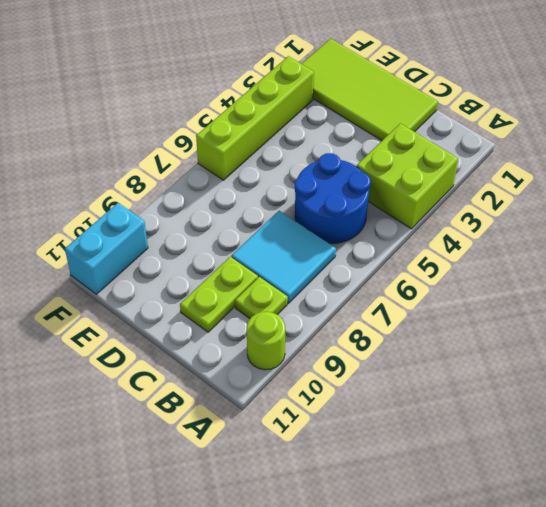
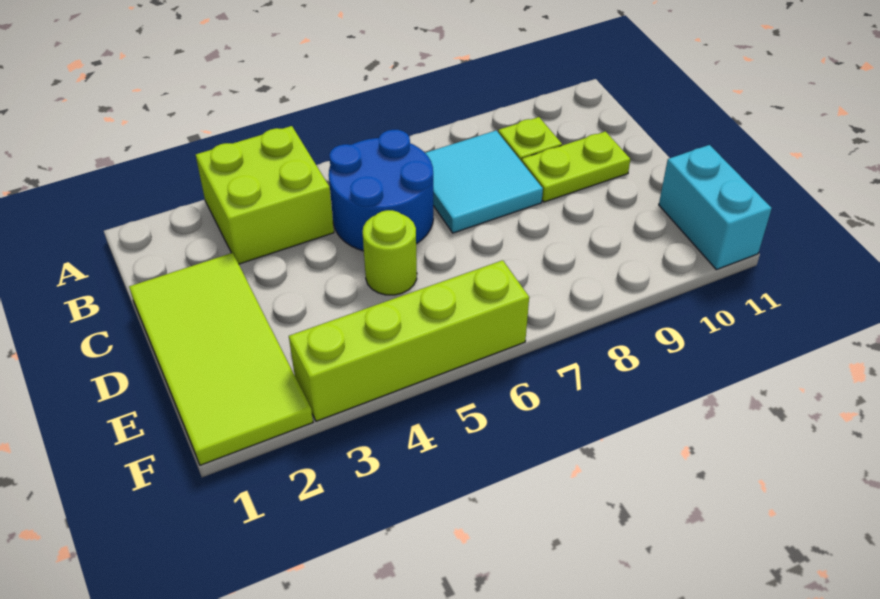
lime 1x1 round brick [247,312,285,370] -> lime 1x1 round brick moved to [363,210,417,295]
cyan 1x2 brick [65,203,148,294] -> cyan 1x2 brick turned to [659,145,772,270]

